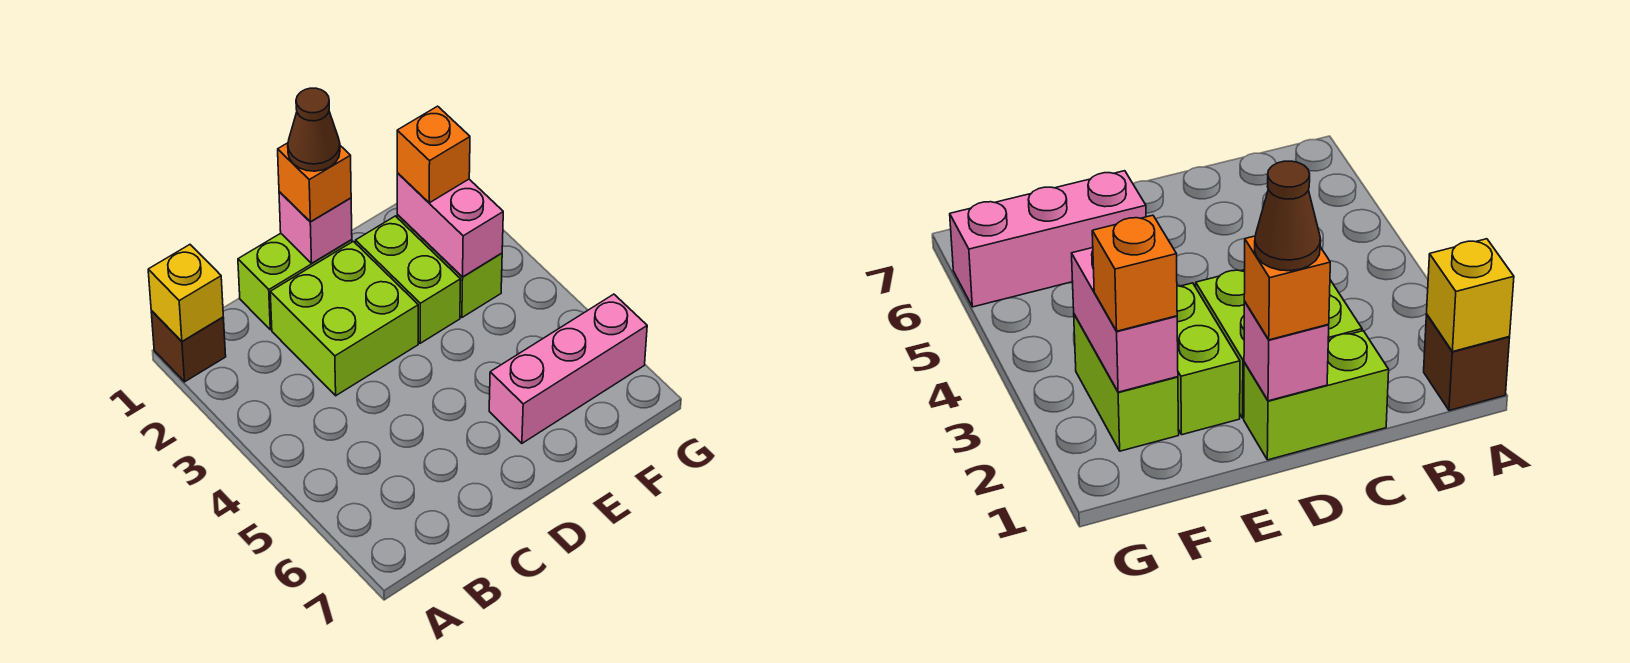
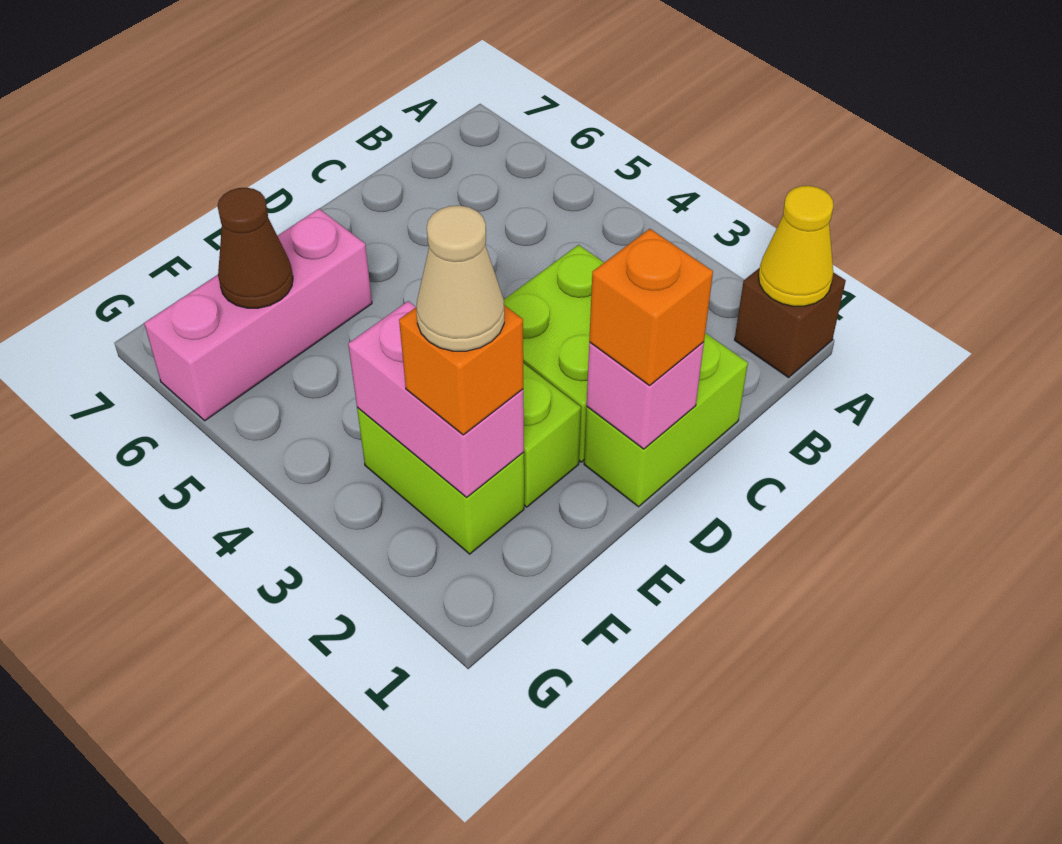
yellow 1x1 brick [148,245,223,341] -> yellow 1x1 cone [759,186,833,306]
brown 1x1 cone [288,88,340,171] -> brown 1x1 cone moved to [217,188,293,308]
none -> tan 1x1 cone [416,205,504,351]

